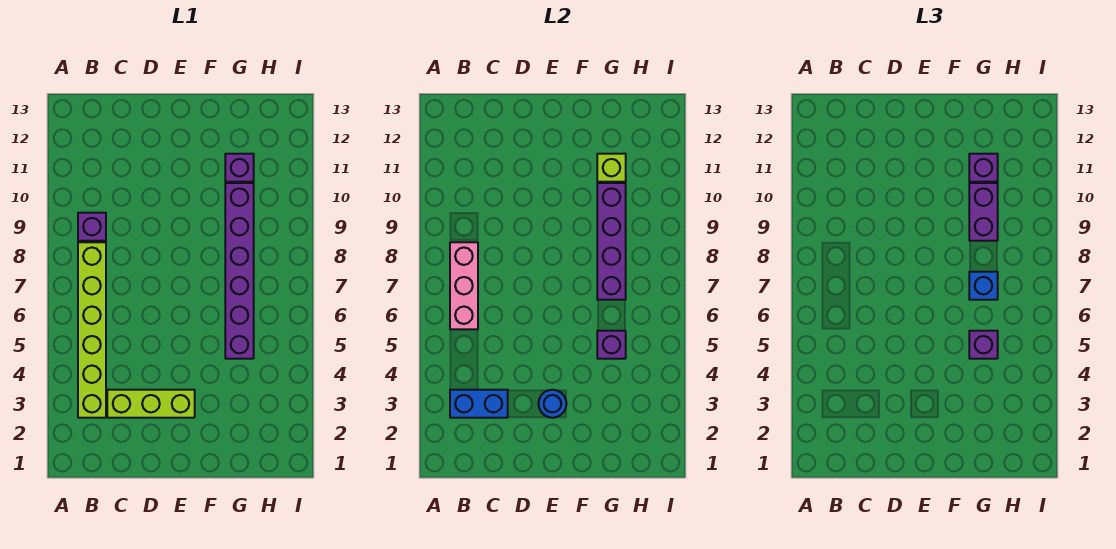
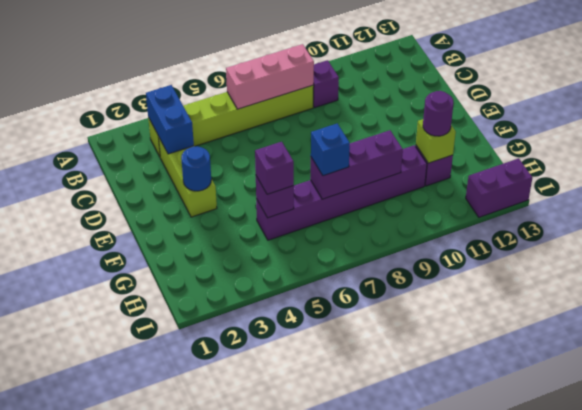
purple 1x4 brick [597,183,626,300] -> purple 1x3 brick [310,130,403,199]
purple 1x2 brick [969,183,998,241] -> purple 1x2 brick moved to [466,158,532,217]
purple 1x1 brick [969,154,998,182] -> purple 1x1 round brick [423,91,453,136]

